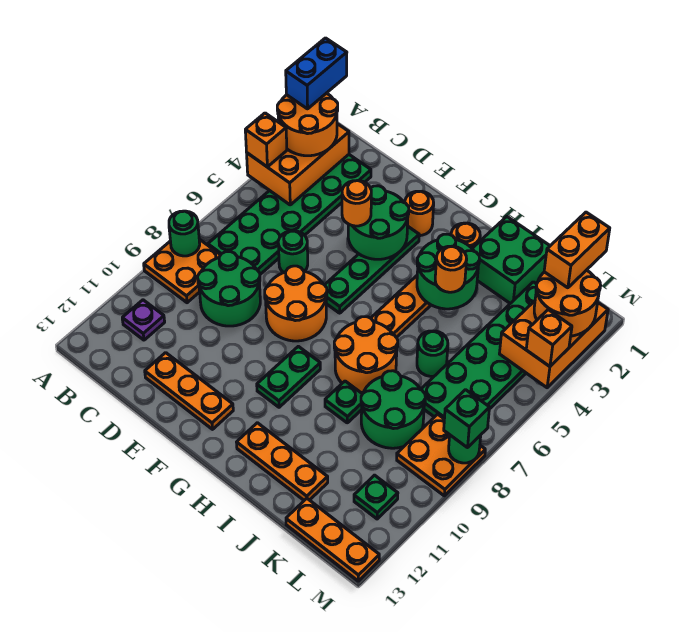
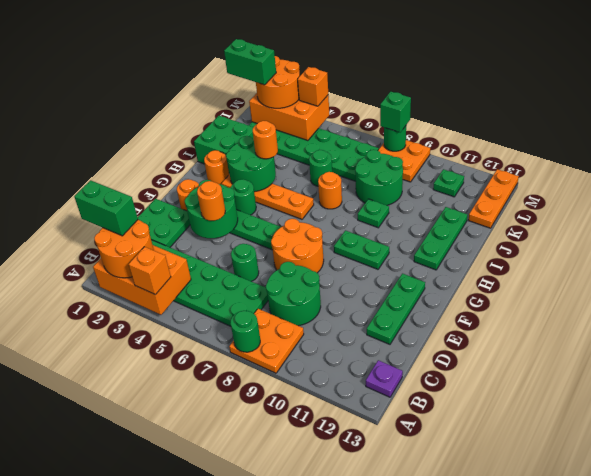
blue 1x2 brick [286,38,347,109] -> none
none -> green 1x2 brick [74,180,138,236]
purple 1x1 plate [122,300,165,340] -> purple 1x1 plate moved to [366,360,403,397]
none -> green 2x2 plate [138,199,190,247]
orange 1x3 plate [145,353,233,429] -> green 1x3 plate [367,274,425,344]
none -> green 1x1 round brick [231,179,256,215]
orange 2x2 round brick [334,317,398,393] -> orange 1x1 round brick [318,172,342,209]
orange 1x3 plate [237,423,328,500] -> green 1x3 plate [414,207,467,270]
orange 1x2 brick [544,212,610,288] -> green 1x2 brick [224,39,276,85]

